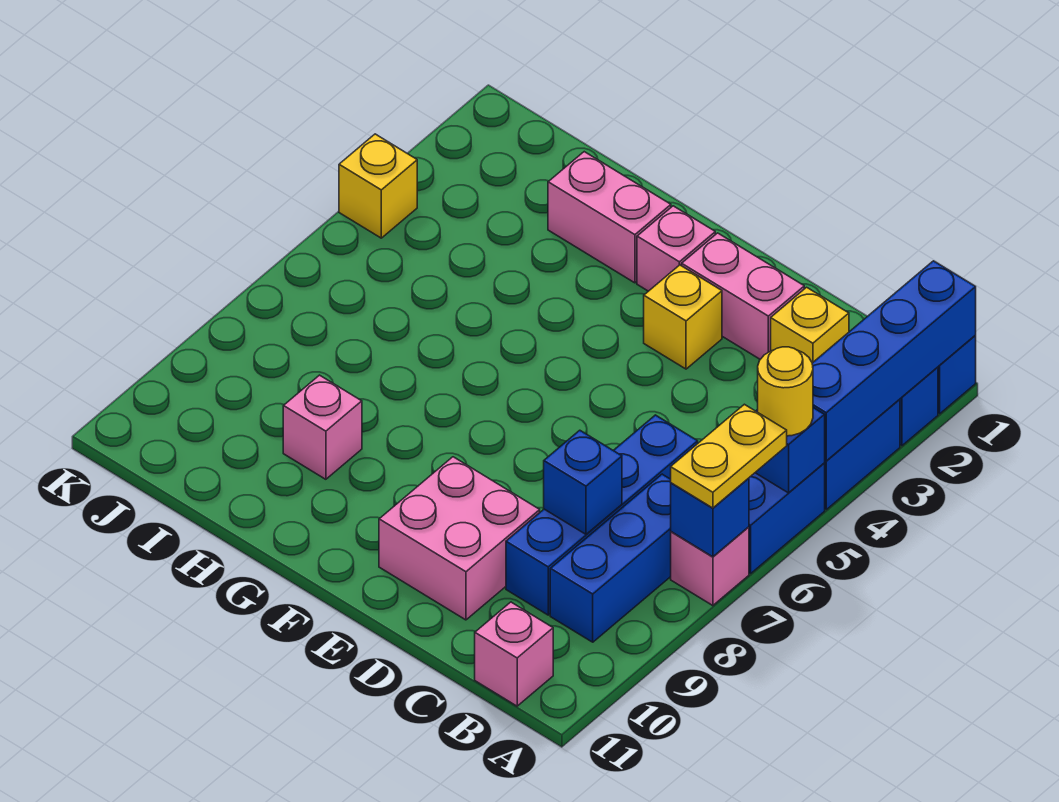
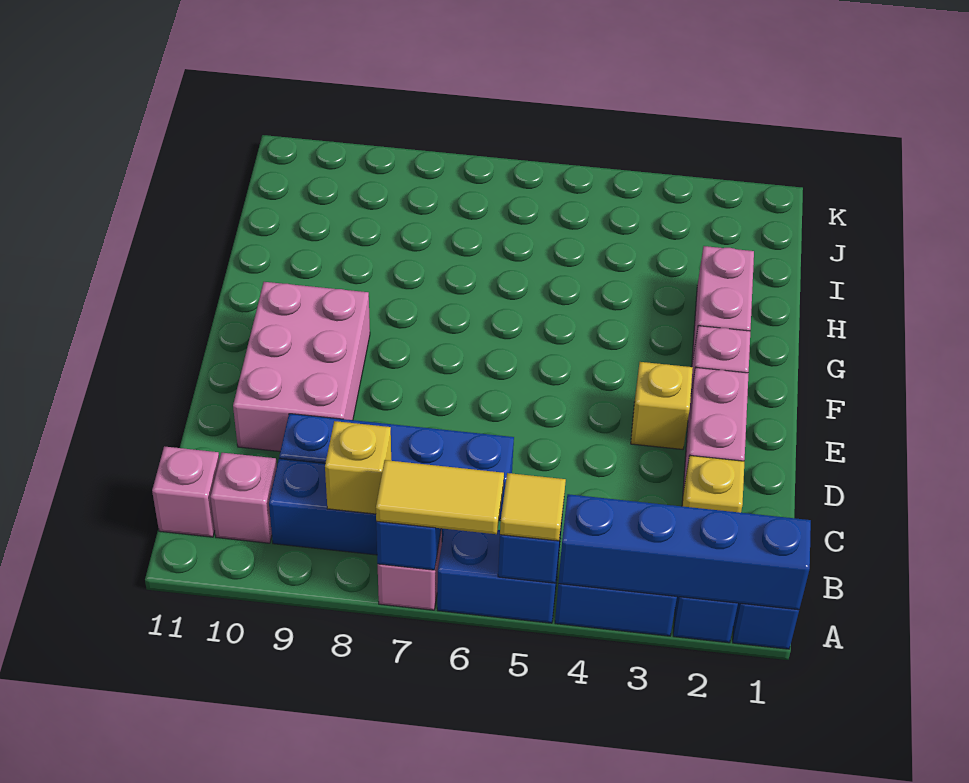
yellow 1x1 round brick [758,347,813,436] -> yellow 1x1 tile [500,473,566,541]
yellow 1x2 plate [671,404,787,508] -> yellow 1x2 tile [376,460,504,534]
blue 1x1 brick [544,430,622,534] -> none
pink 2x2 brick [379,457,540,620] -> pink 2x3 brick [233,282,370,451]
pink 1x1 brick [283,375,362,479] -> pink 1x1 brick moved to [210,453,277,543]
yellow 1x1 brick [339,134,417,238] -> yellow 1x1 brick moved to [325,421,391,514]

